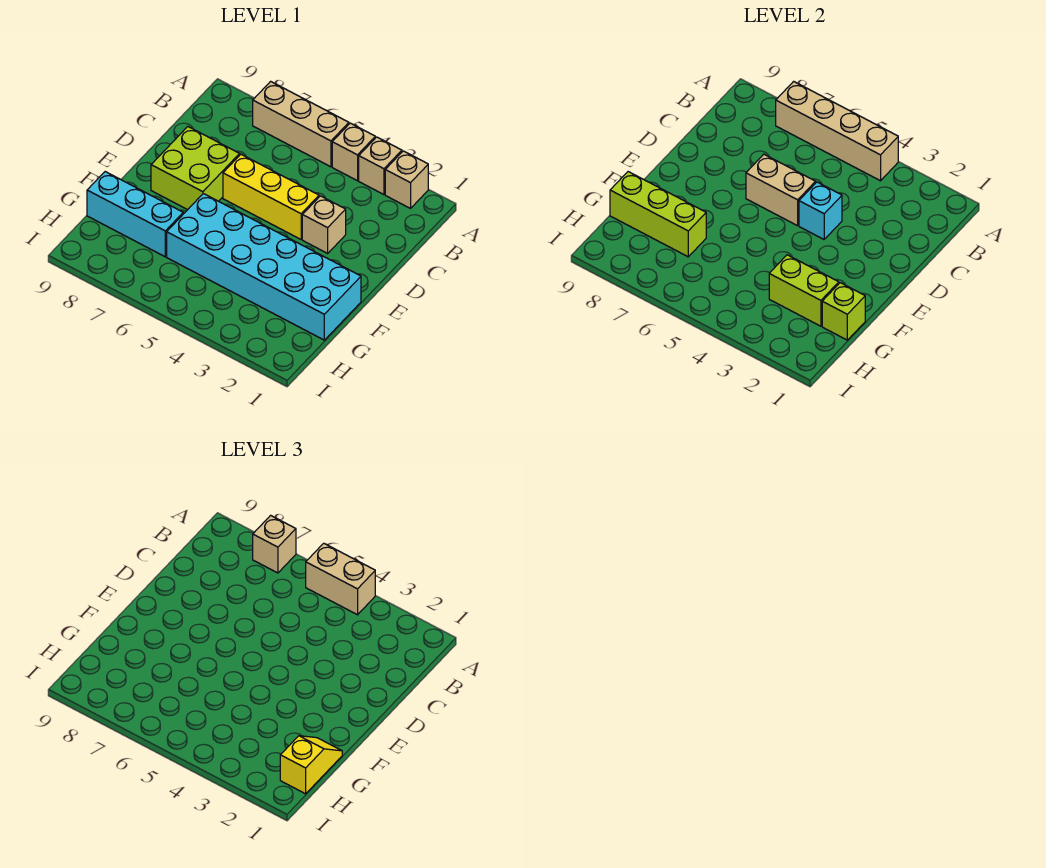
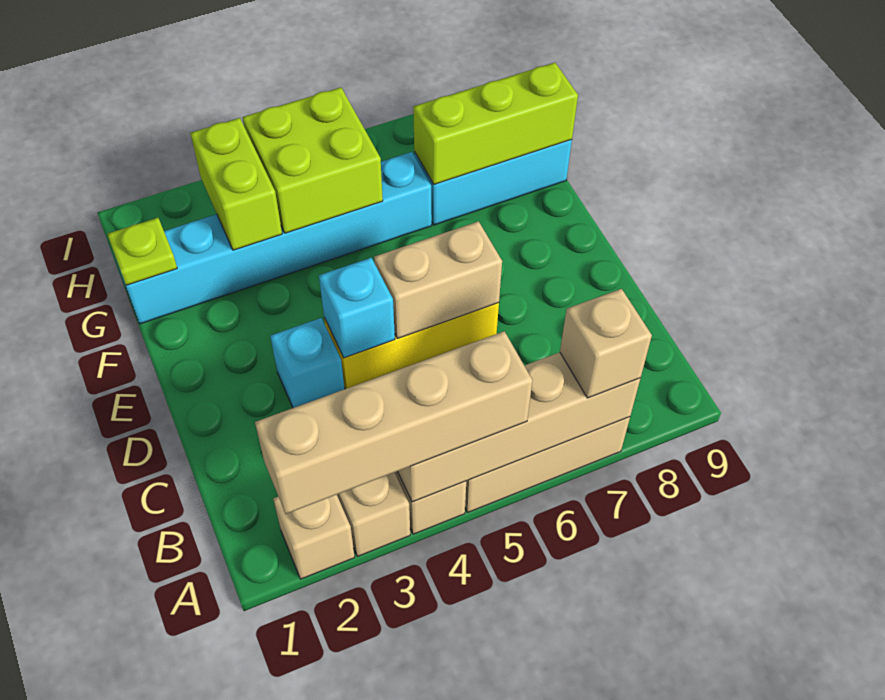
tan 1x2 brick [306,543,375,615] -> tan 1x4 brick [255,331,532,514]
tan 1x1 brick [302,196,346,253] -> cyan 1x1 brick [270,318,344,408]
lime 2x2 brick [151,127,240,210] -> lime 2x2 brick moved to [242,87,383,233]
cyan 2x6 brick [167,194,361,340] -> cyan 1x6 brick [118,152,432,324]
lime 1x1 brick [822,283,865,340] -> lime 1x1 plate [107,218,177,285]
yellow 1x2 slope [280,736,342,794] -> none
lime 1x2 brick [769,255,839,326] -> lime 1x2 brick turned to [190,118,282,250]

